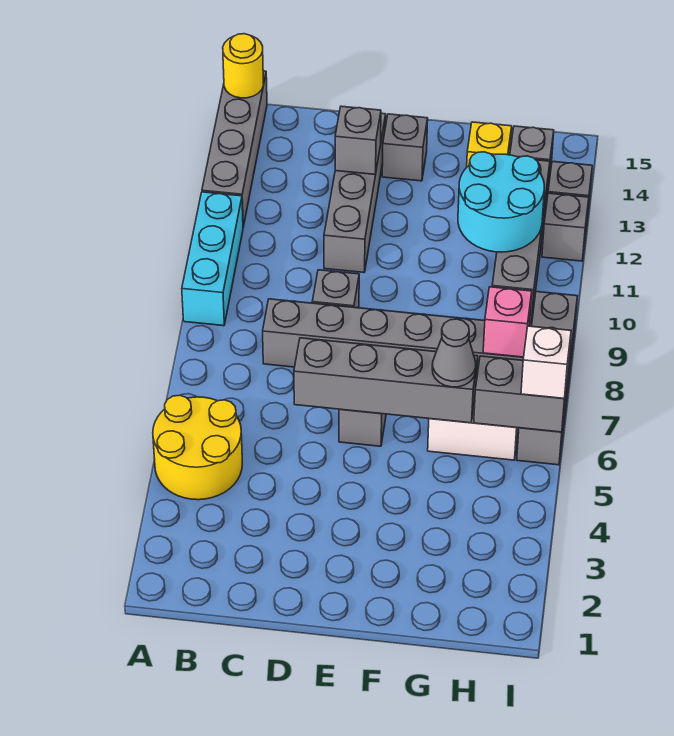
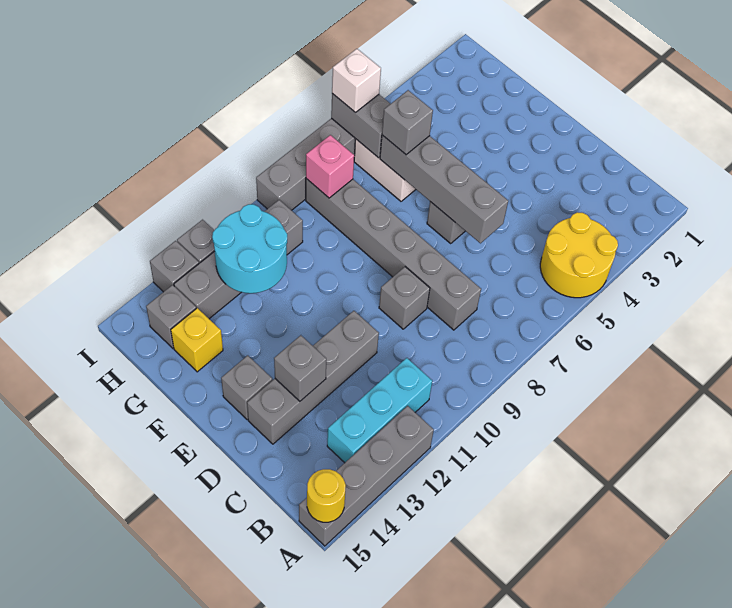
cyan 1x3 brick [182,192,243,326] -> cyan 1x3 brick moved to [327,358,432,463]
grey 1x1 cone [432,319,476,387] -> grey 1x1 brick [382,90,433,155]

